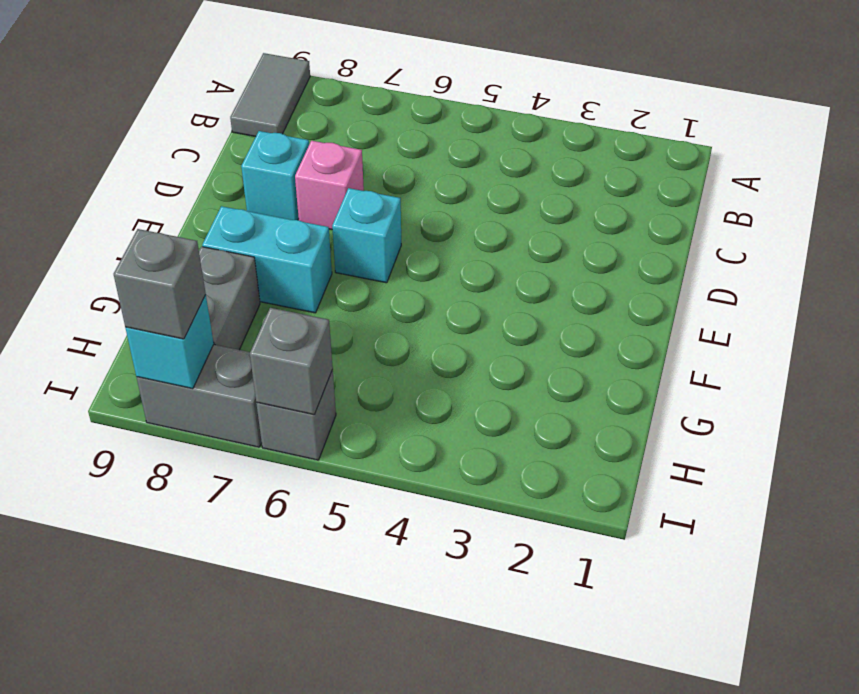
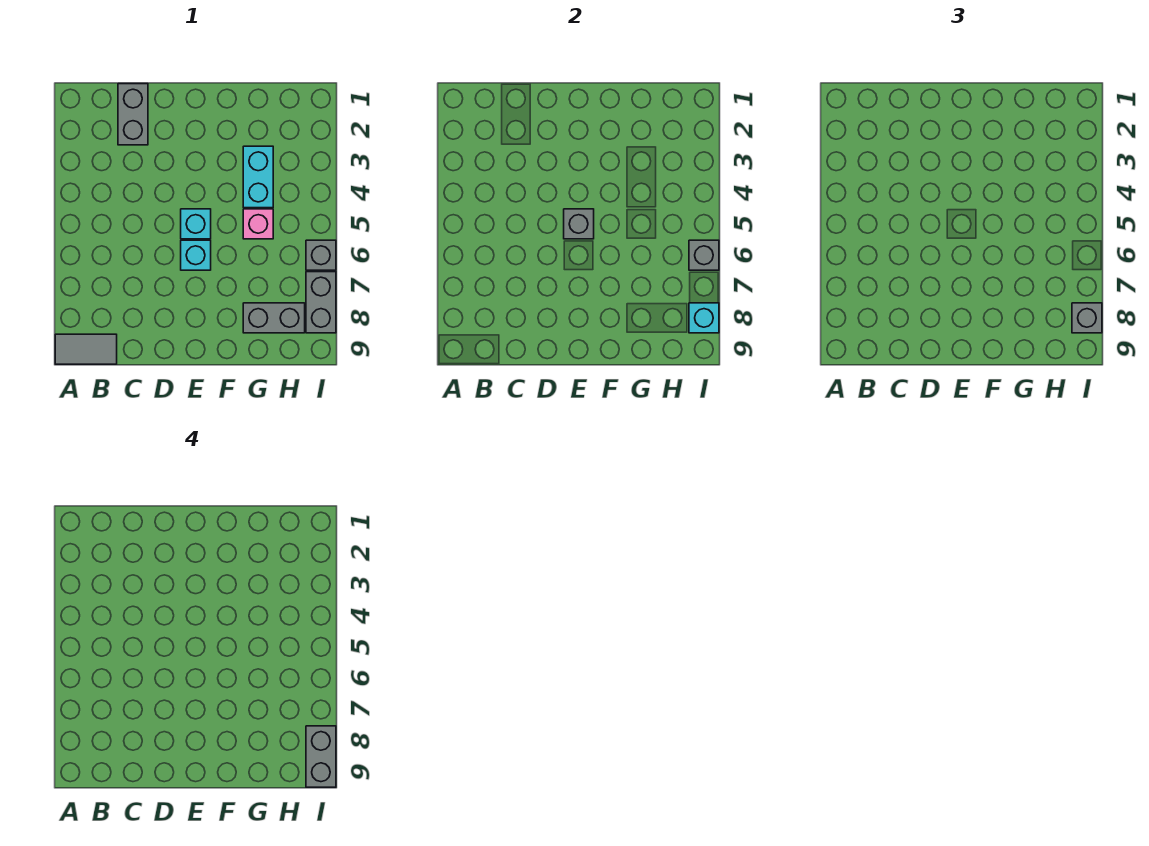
none -> grey 1x2 brick [118,84,148,145]
pink 1x1 brick [295,141,364,230] -> pink 1x1 brick moved to [243,209,273,239]
cyan 1x1 brick [241,131,309,220] -> cyan 1x1 brick moved to [181,209,211,239]
none -> grey 1x1 brick [564,209,594,239]
cyan 1x2 brick [202,206,332,313] -> cyan 1x2 brick moved to [243,146,273,208]
none -> grey 1x2 brick [306,726,336,787]

